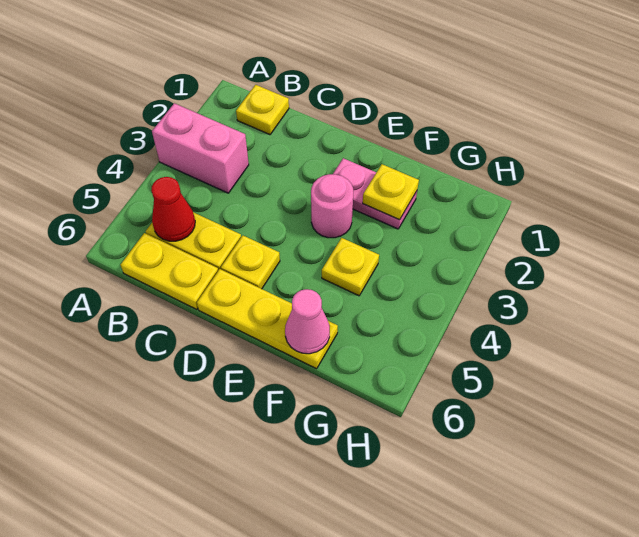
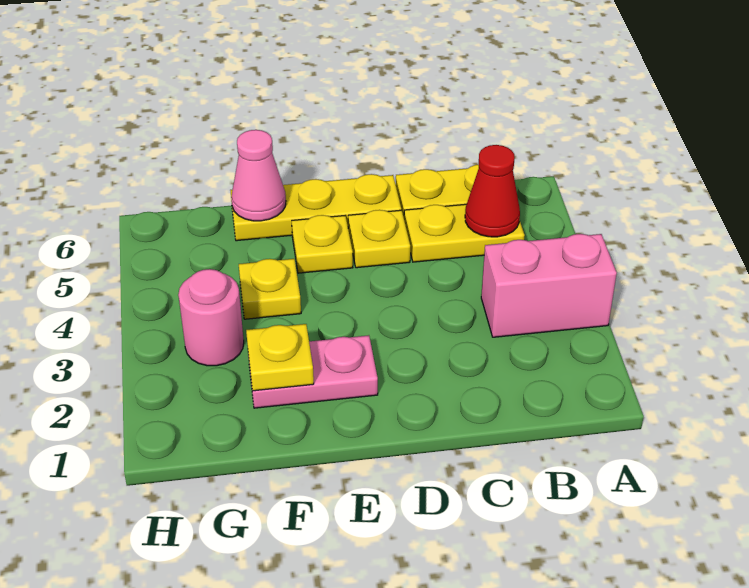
yellow 1x1 plate [236,85,289,135] -> yellow 1x1 plate moved to [292,215,353,273]
pink 1x1 round brick [311,174,353,238] -> pink 1x1 round brick moved to [178,269,244,366]

